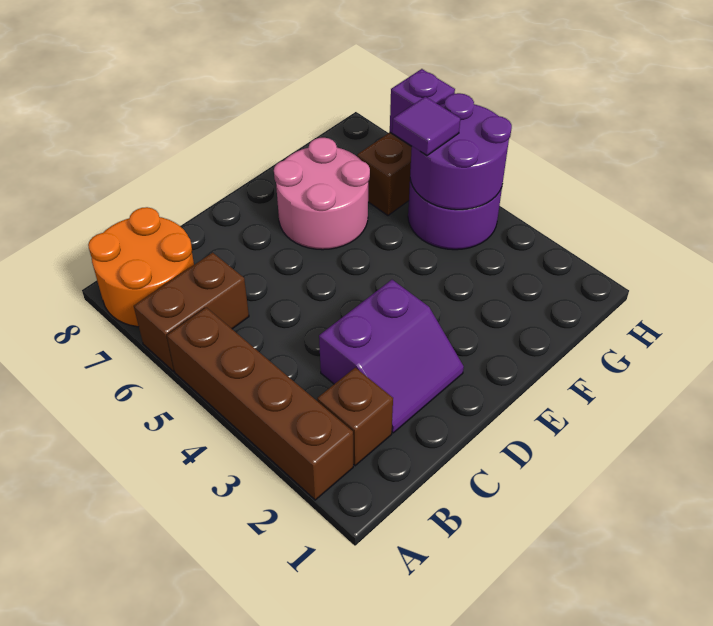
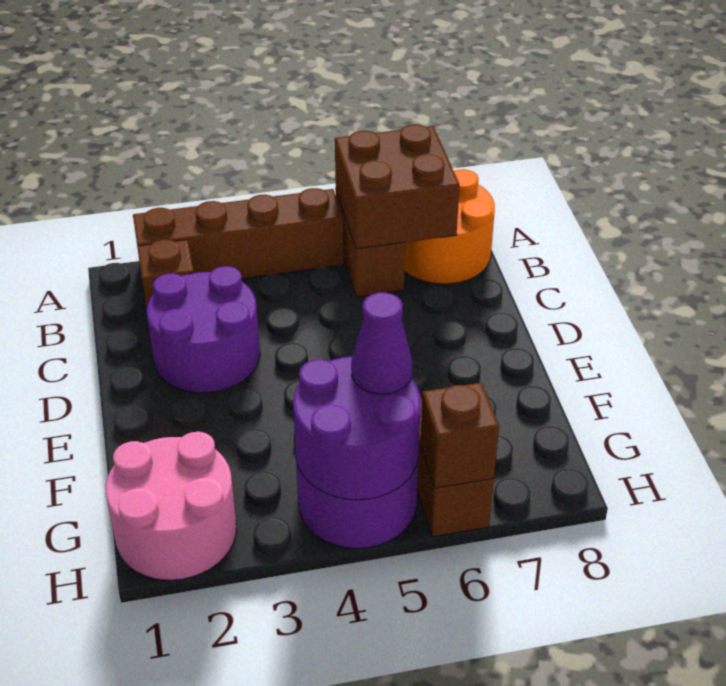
none -> brown 2x2 brick [335,124,460,249]
purple 2x2 slope [319,280,464,433] -> purple 2x2 round brick [147,266,260,393]
pink 2x2 round brick [274,138,370,250] -> pink 2x2 round brick moved to [106,432,236,580]
purple 1x1 tile [392,97,460,156] -> purple 1x1 cone [351,292,413,394]
purple 1x1 brick [390,69,455,146] -> brown 1x1 brick [420,382,499,488]

